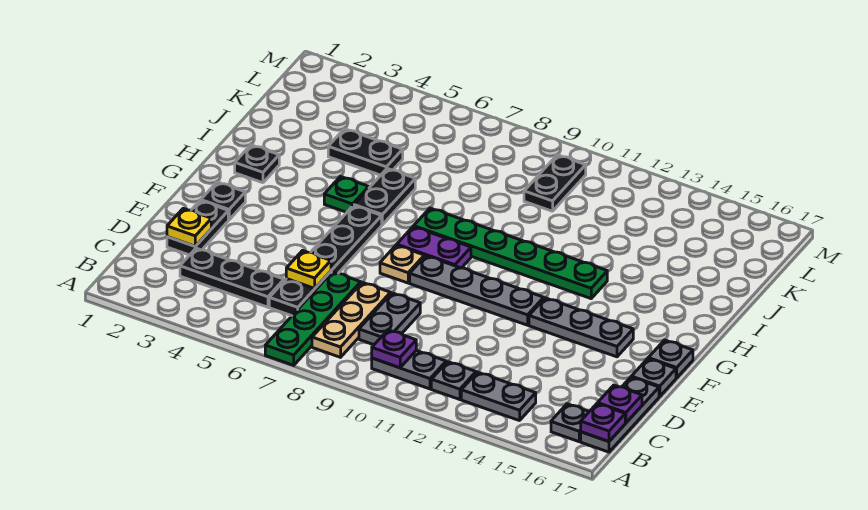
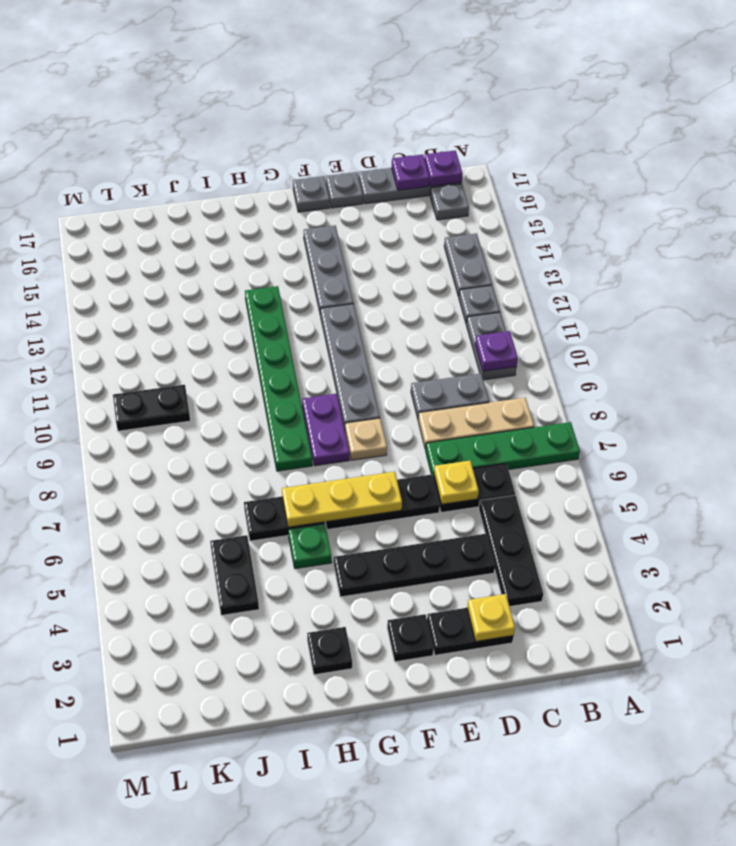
none -> black 1x4 plate [334,534,495,597]
none -> yellow 1x3 plate [282,472,402,527]

